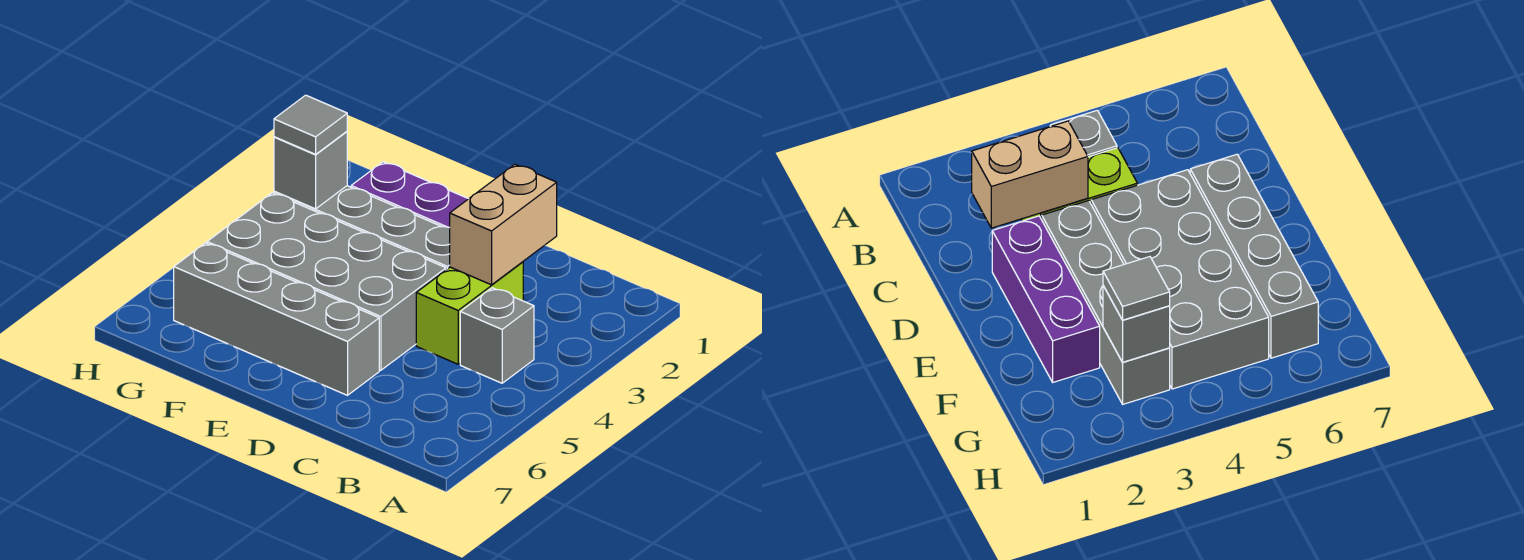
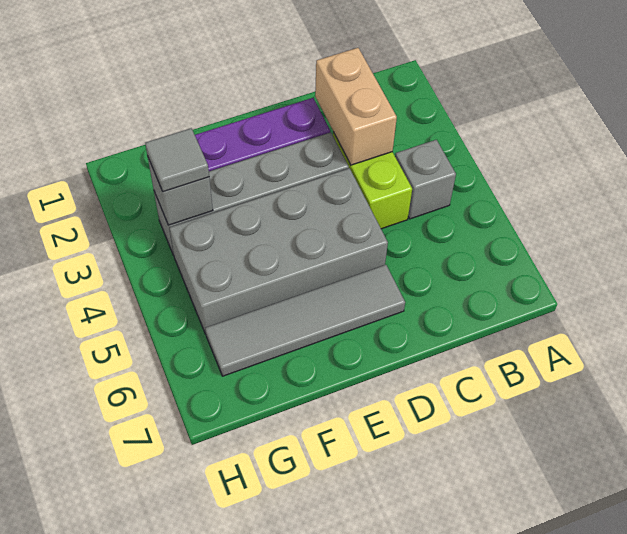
grey 1x4 brick [174,243,379,395] -> grey 1x4 tile [205,265,405,376]

